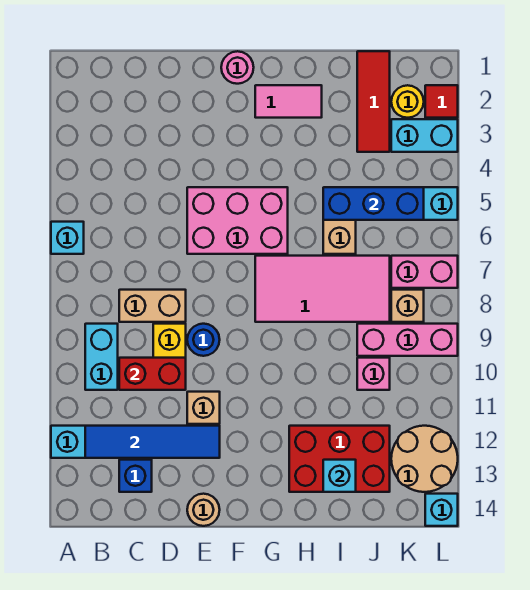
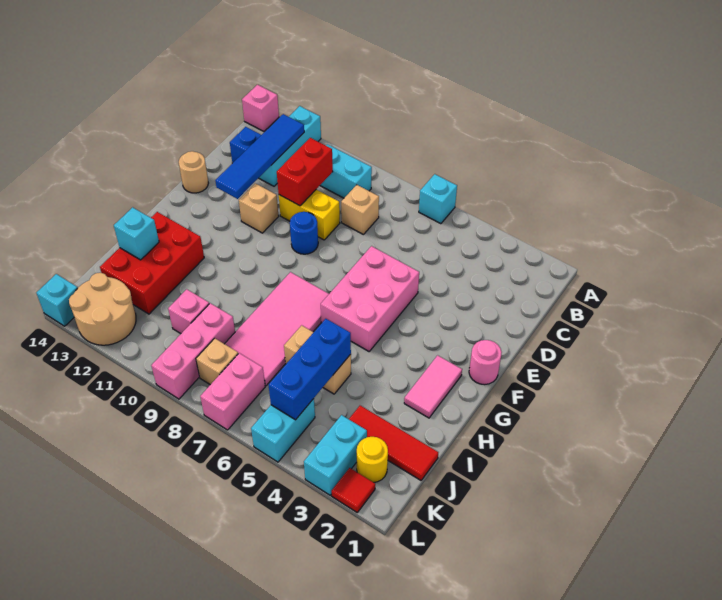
none -> pink 1x1 brick [242,85,279,131]
tan 1x2 brick [119,290,186,322] -> tan 1x1 brick [341,185,379,235]

